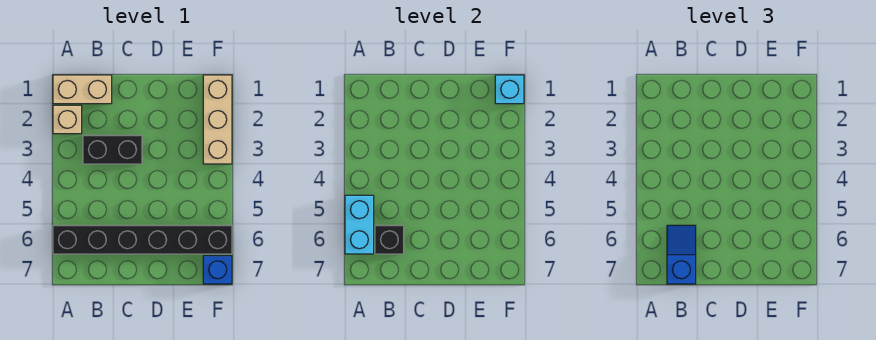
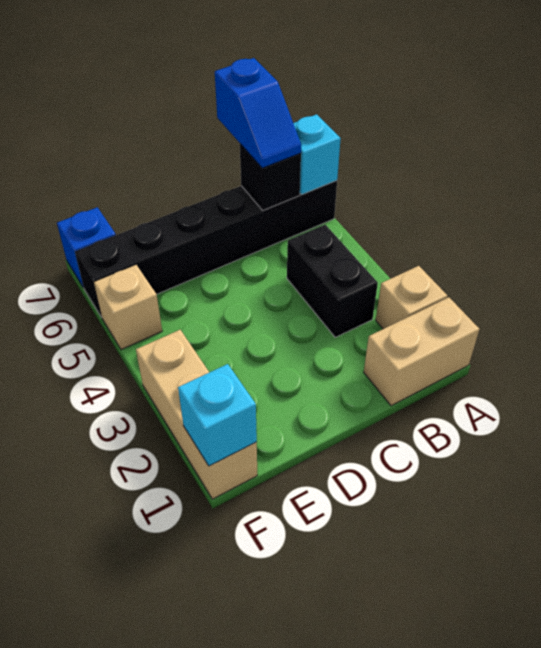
cyan 1x2 brick [345,195,374,254] -> cyan 1x1 brick [293,114,341,194]
black 1x2 brick [83,135,142,164] -> black 1x2 brick turned to [287,225,378,337]
none -> tan 1x1 brick [94,265,162,350]

